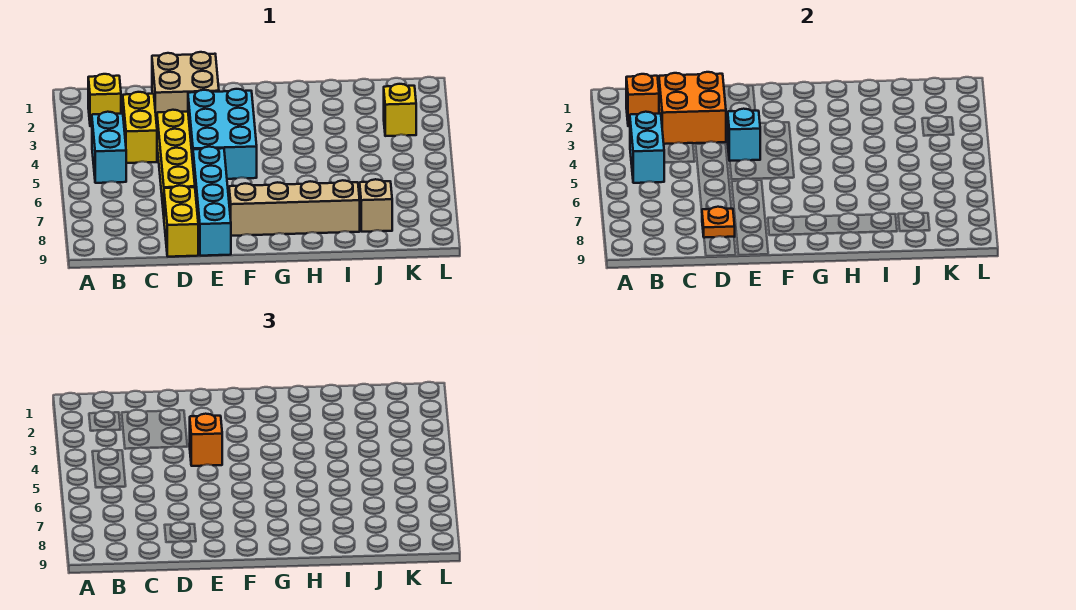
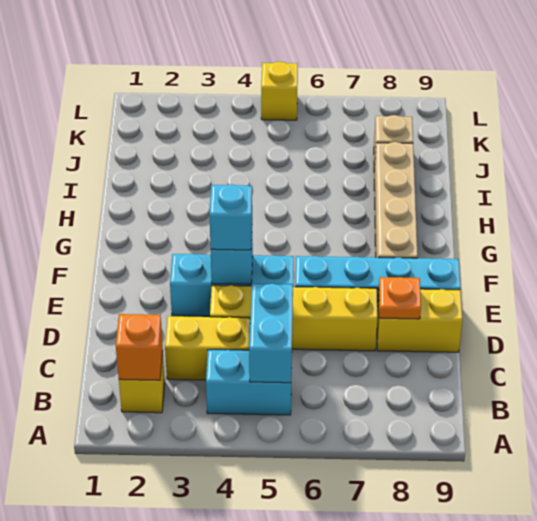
cyan 1x2 brick [630,112,664,183] -> cyan 1x2 brick turned to [249,284,293,383]
orange 2x2 brick [659,72,726,144] -> none
tan 2x2 brick [152,52,219,124] -> none
cyan 2x3 brick [188,89,257,179] -> cyan 1x3 brick [170,254,294,316]
orange 1x1 brick [190,414,222,466] -> cyan 1x1 brick [209,184,252,250]
yellow 1x1 brick [384,84,416,136] -> yellow 1x1 brick moved to [261,62,298,120]

